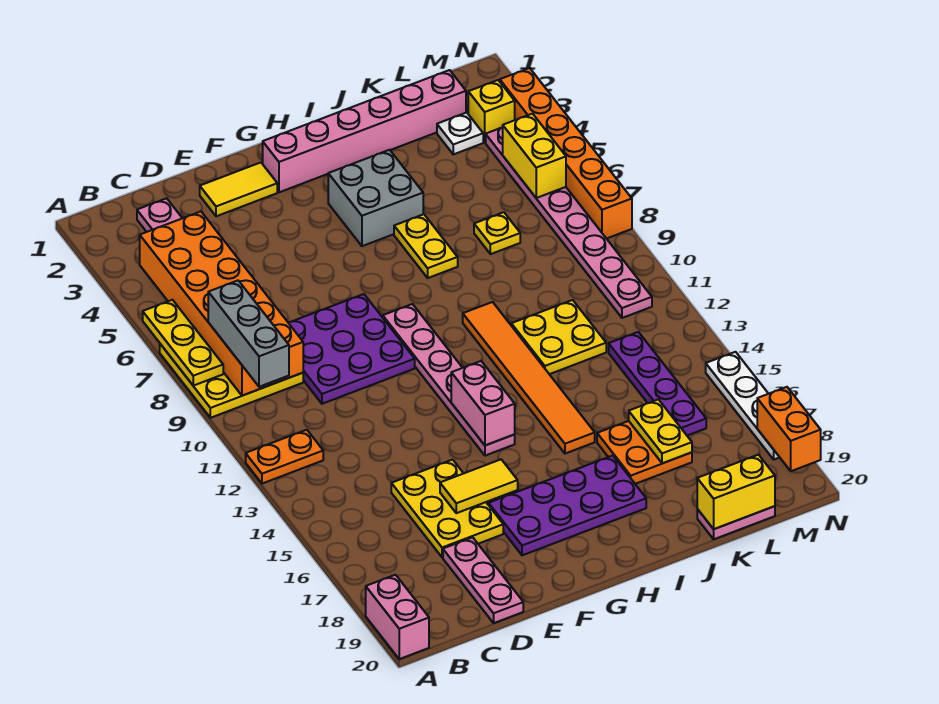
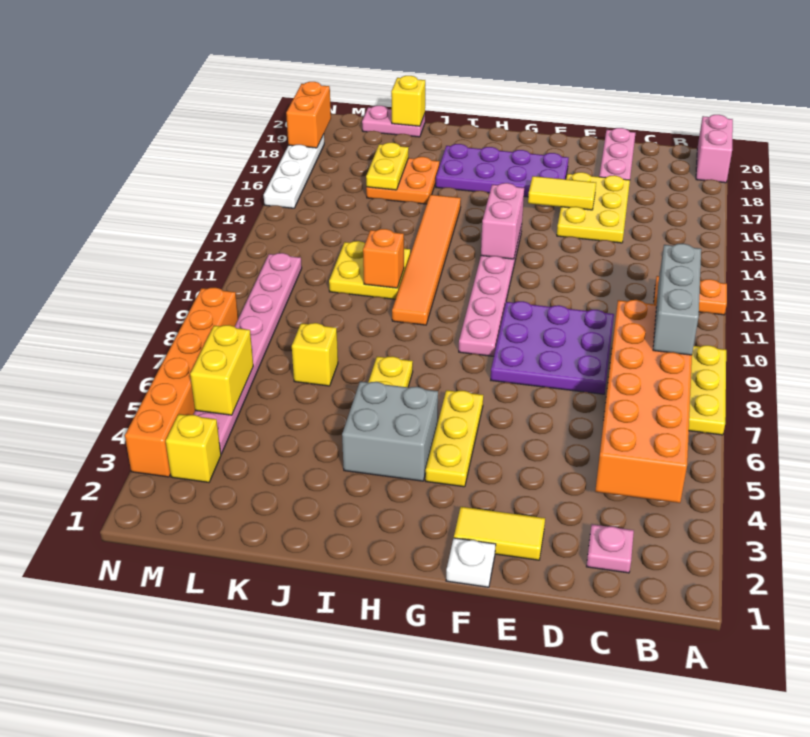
yellow 1x3 plate [143,300,223,386] -> yellow 1x3 plate moved to [425,390,483,487]
pink 1x6 brick [263,70,466,192] -> none
none -> orange 1x1 brick [363,229,404,288]
yellow 1x1 plate [474,212,520,254] -> yellow 1x1 brick [292,323,338,386]
yellow 1x2 brick [697,455,775,529] -> yellow 1x1 brick [391,76,425,126]
white 1x1 plate [437,113,483,154] -> white 1x1 plate moved to [446,538,496,587]
purple 1x4 plate [609,332,706,436] -> none

